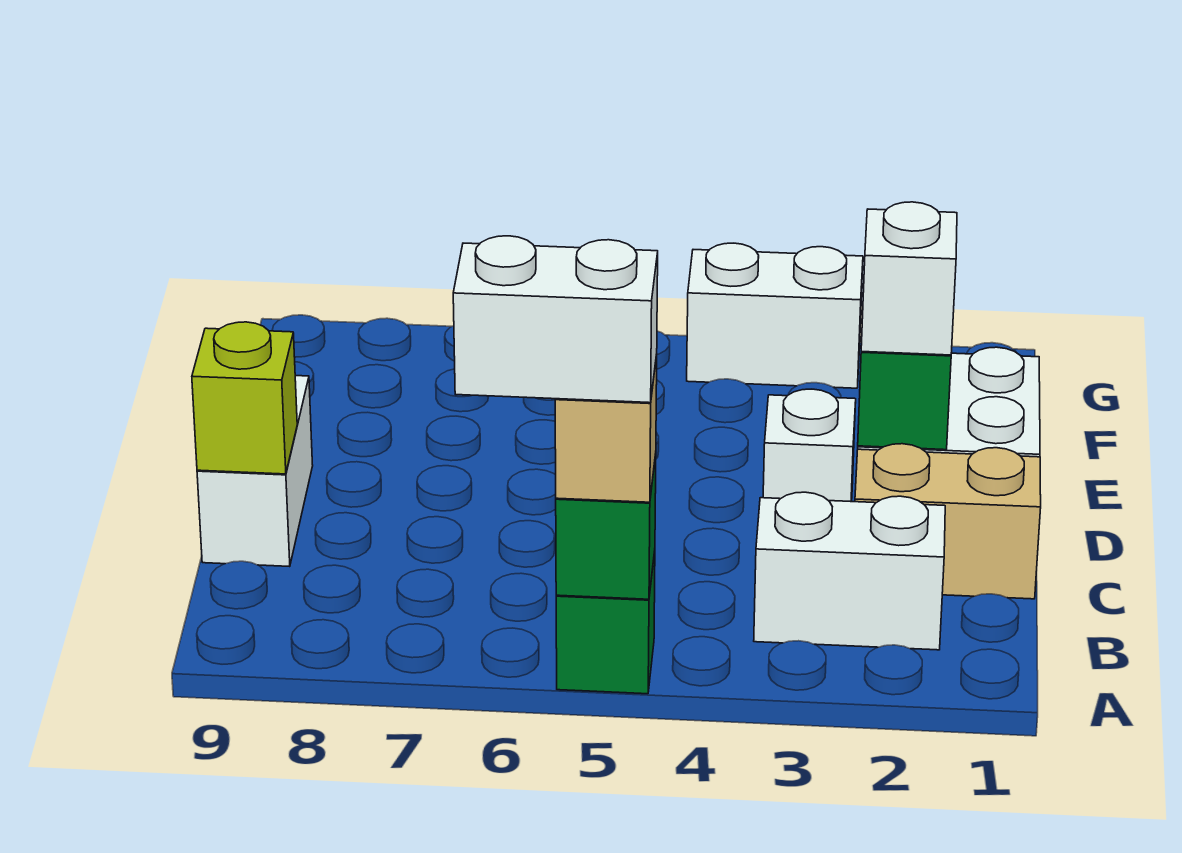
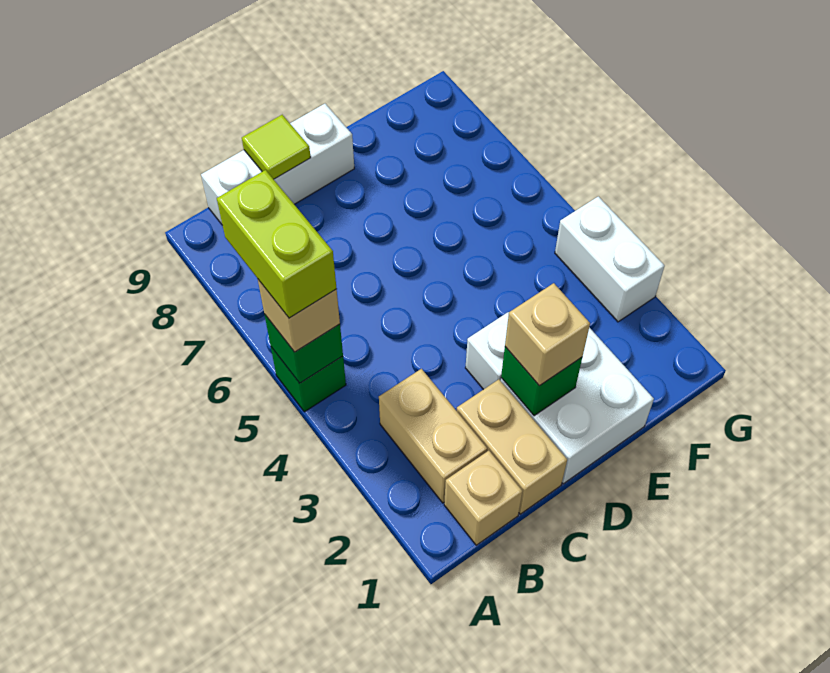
white 1x2 brick [453,236,658,403] -> lime 1x2 brick [217,170,337,318]
none -> tan 1x1 brick [444,451,523,545]
white 1x2 brick [754,492,945,650] -> tan 1x2 brick [379,369,487,503]
white 1x2 brick [197,376,313,567] -> white 1x3 brick [201,104,354,224]
lime 1x1 brick [192,322,297,474] -> lime 1x1 tile [242,115,311,179]
white 1x1 brick [861,202,957,355] -> tan 1x1 brick [505,283,590,386]

